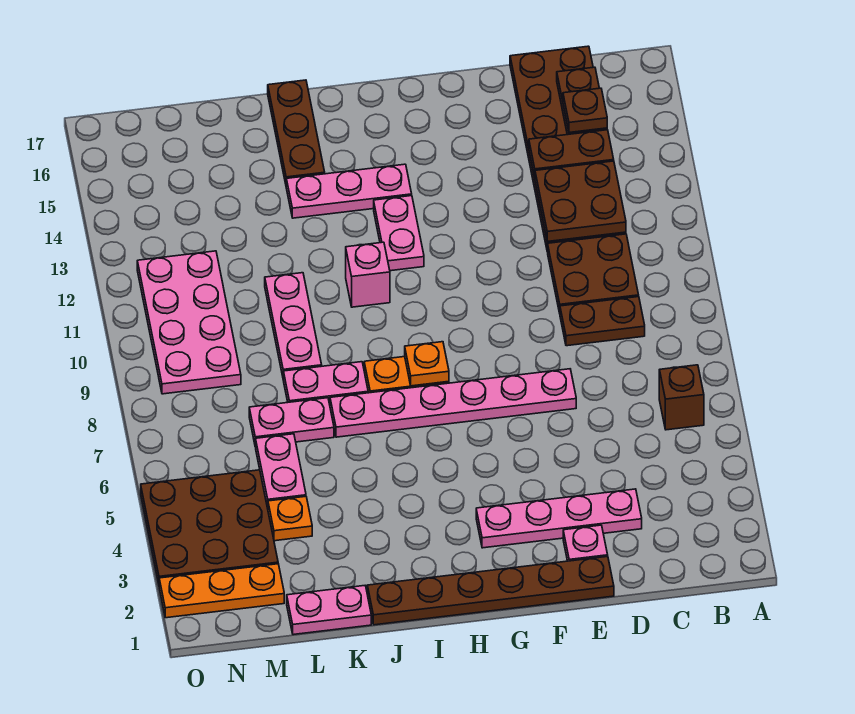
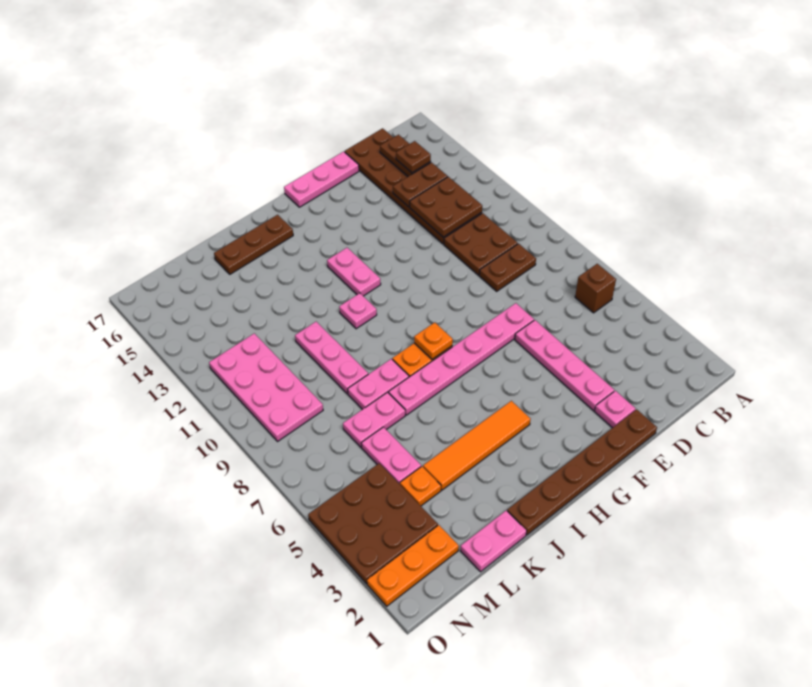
pink 1x4 plate [476,489,642,548] -> pink 1x4 plate turned to [515,320,614,411]
none -> orange 1x4 tile [423,401,531,490]
pink 1x3 plate [286,164,412,218] -> pink 1x3 plate moved to [284,152,359,207]
pink 1x1 brick [346,242,390,307] -> pink 1x1 plate [339,293,377,329]
brown 1x3 plate [268,80,325,184] -> brown 1x3 plate turned to [214,215,293,274]

